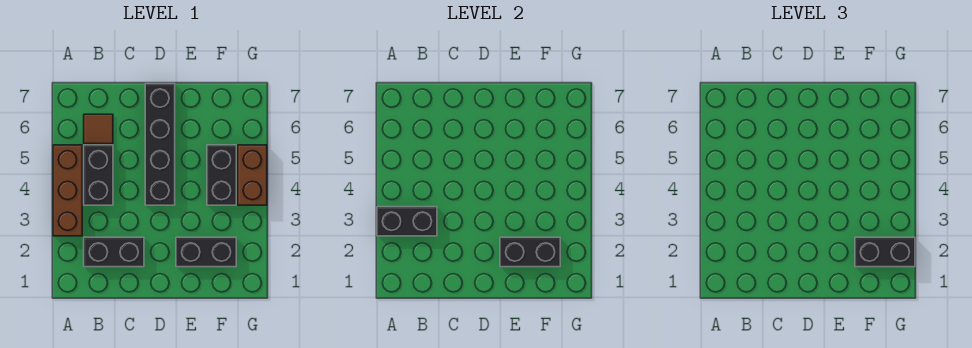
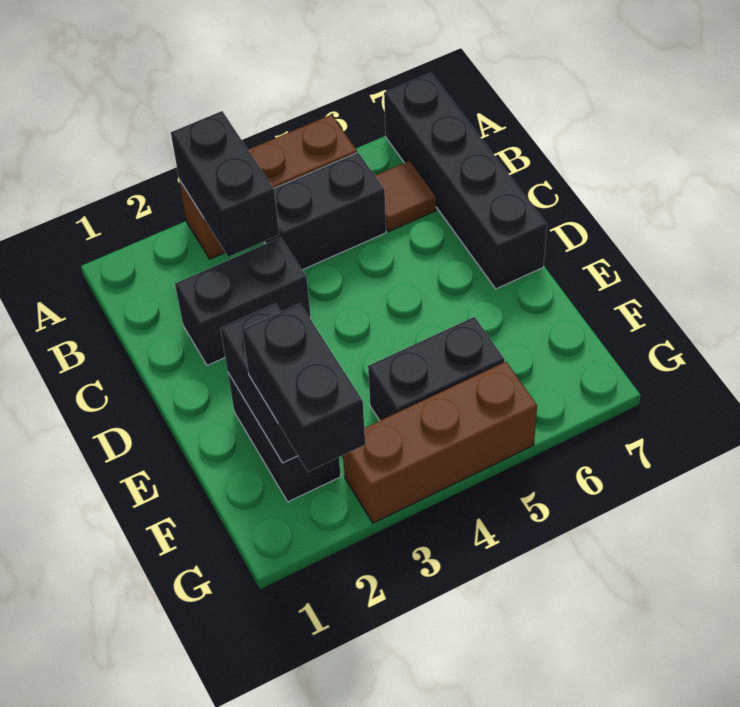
black 1x2 brick [84,237,144,267] -> black 1x2 brick turned to [175,237,311,365]
black 1x4 brick [145,84,175,205] -> black 1x4 brick turned to [384,73,547,289]
brown 1x2 brick [238,145,267,205] -> brown 1x3 brick [343,362,537,523]

